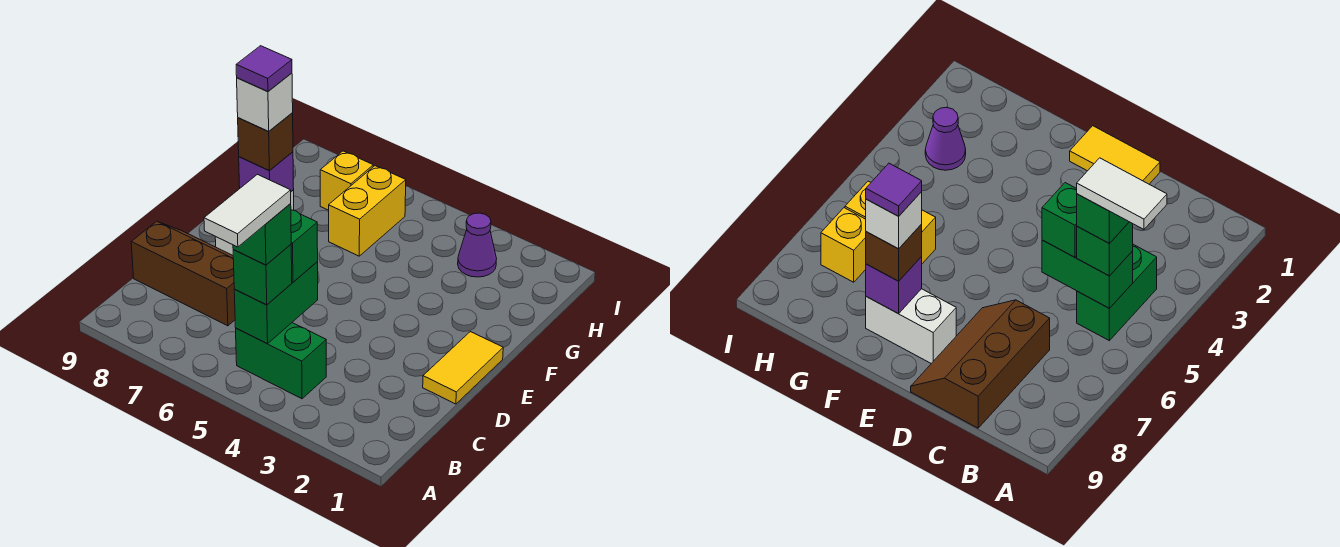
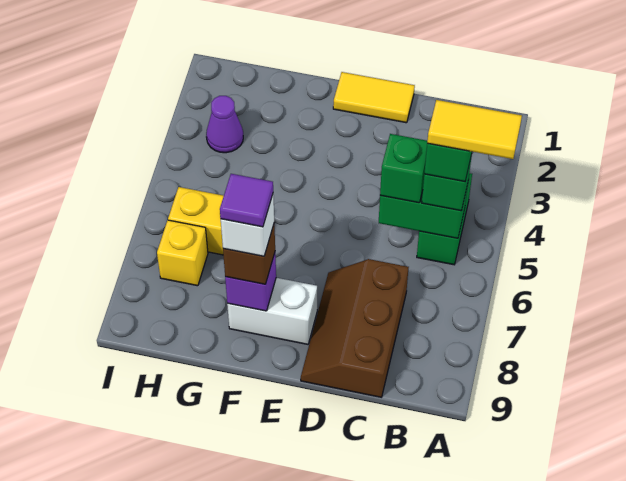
white 1x2 tile [204,175,291,247] -> yellow 1x2 tile [427,100,522,159]

